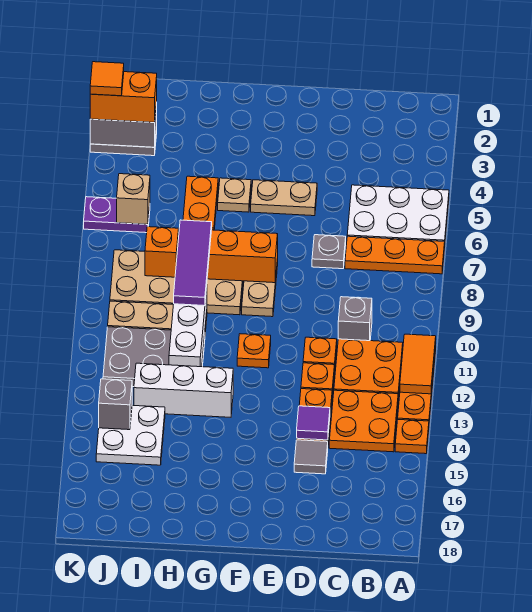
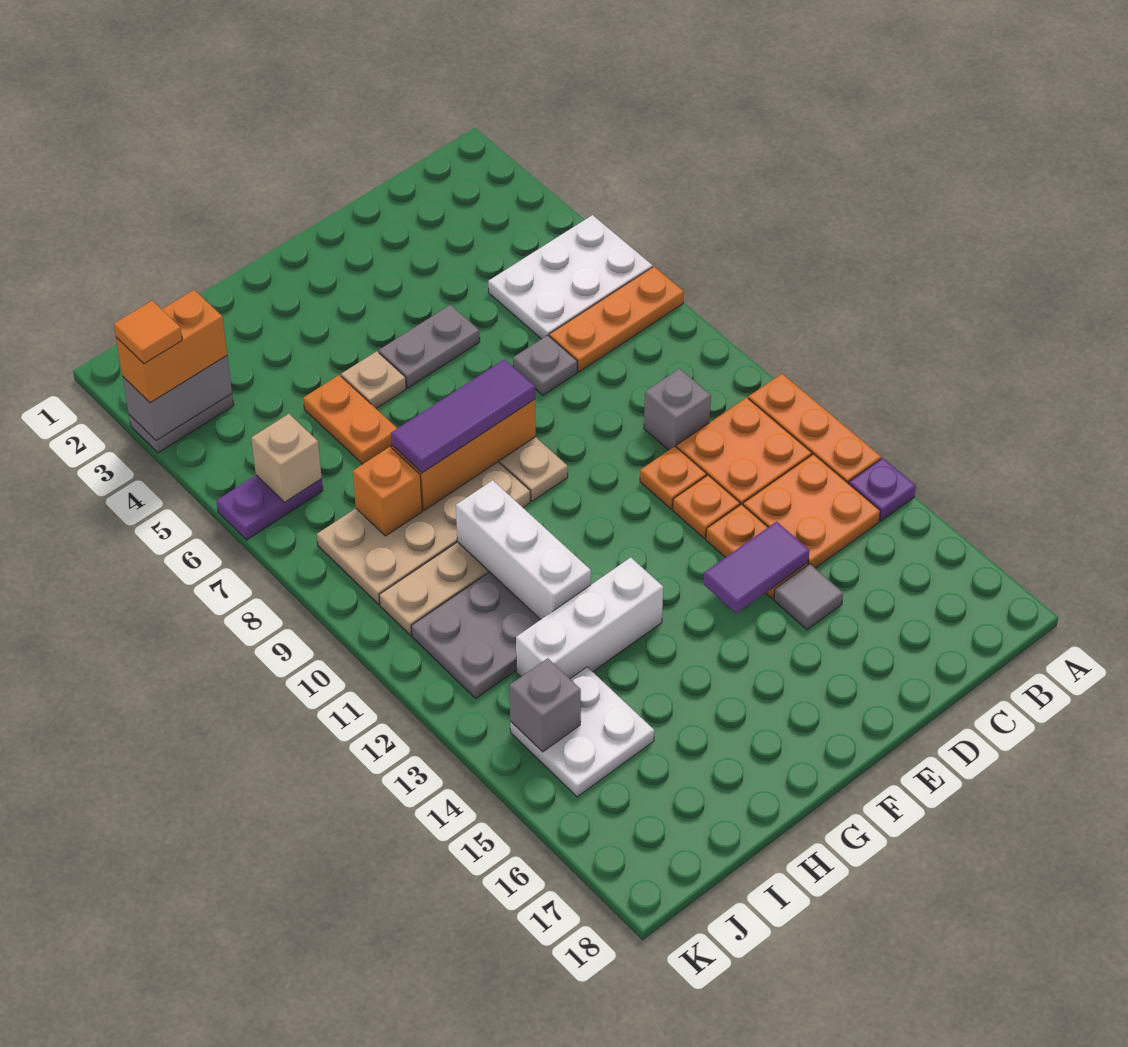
orange 1x2 tile [400,334,436,394] -> none
orange 1x1 plate [395,420,429,454] -> purple 1x1 plate [849,458,916,521]
purple 1x1 tile [297,406,330,440] -> purple 1x2 tile [703,522,809,613]
tan 1x2 plate [251,180,317,216] -> grey 1x2 plate [379,305,480,388]
orange 1x1 plate [237,334,271,368] -> none
purple 1x3 tile [174,220,212,306] -> purple 1x3 tile turned to [391,359,535,473]

